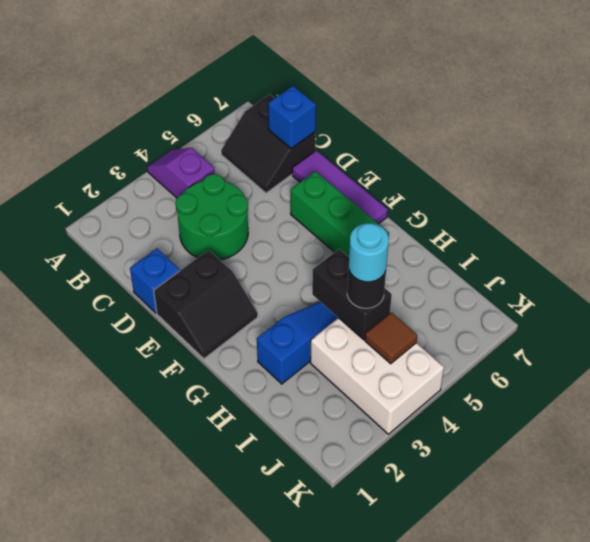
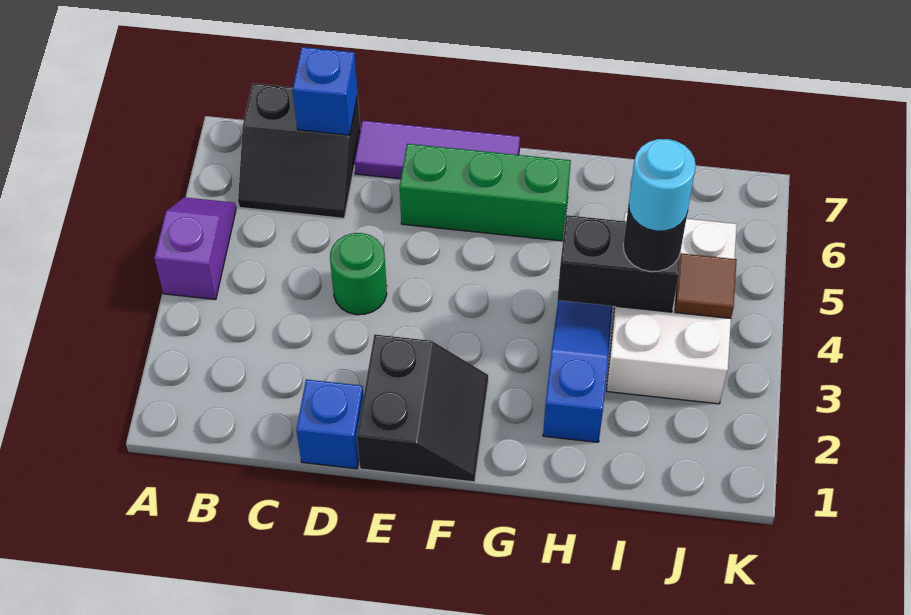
purple 1x2 slope [147,148,215,198] -> purple 1x2 slope turned to [154,197,236,300]
green 2x2 round brick [176,174,248,260] -> green 1x1 round brick [330,233,387,315]
white 2x3 brick [310,318,444,434] -> white 2x3 brick turned to [607,212,737,404]

